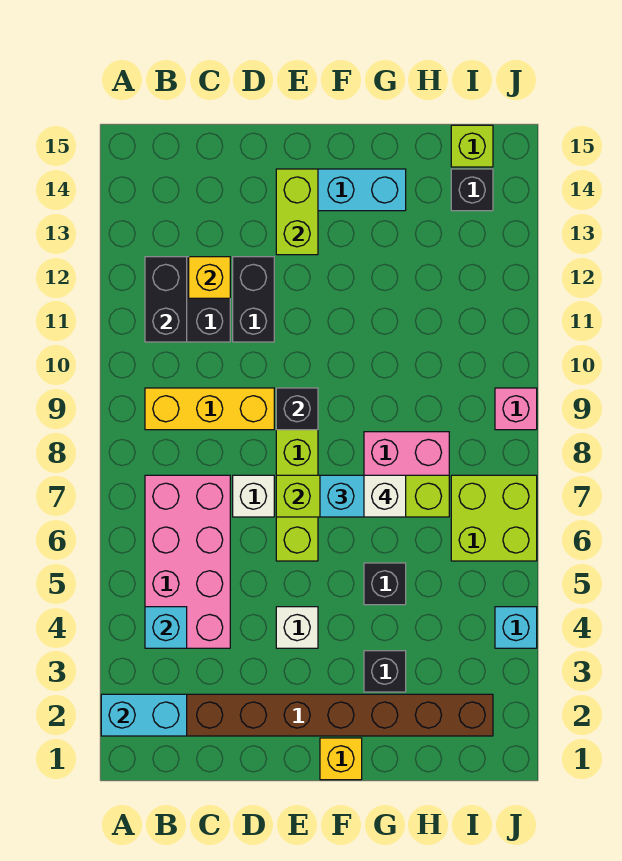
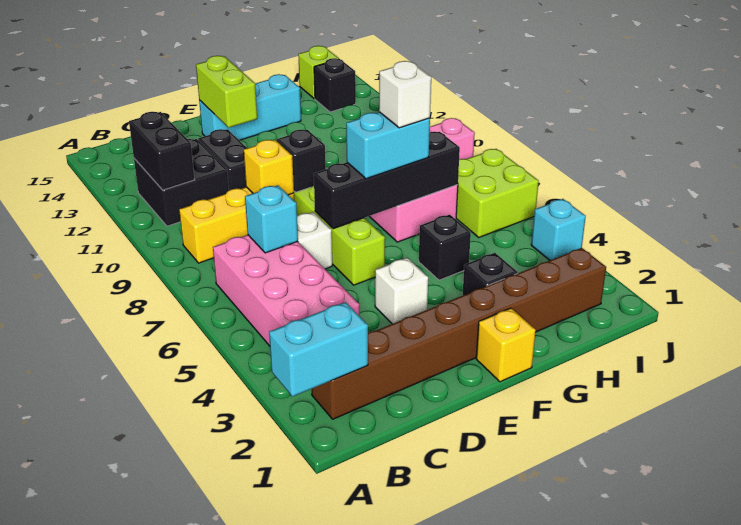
cyan 1x1 brick [145,607,187,648] -> cyan 1x1 brick moved to [245,185,298,253]
yellow 1x1 brick [189,257,230,298] -> yellow 1x1 brick moved to [244,140,294,195]
lime 1x4 brick [276,475,449,517] -> black 1x4 brick [314,132,460,229]

